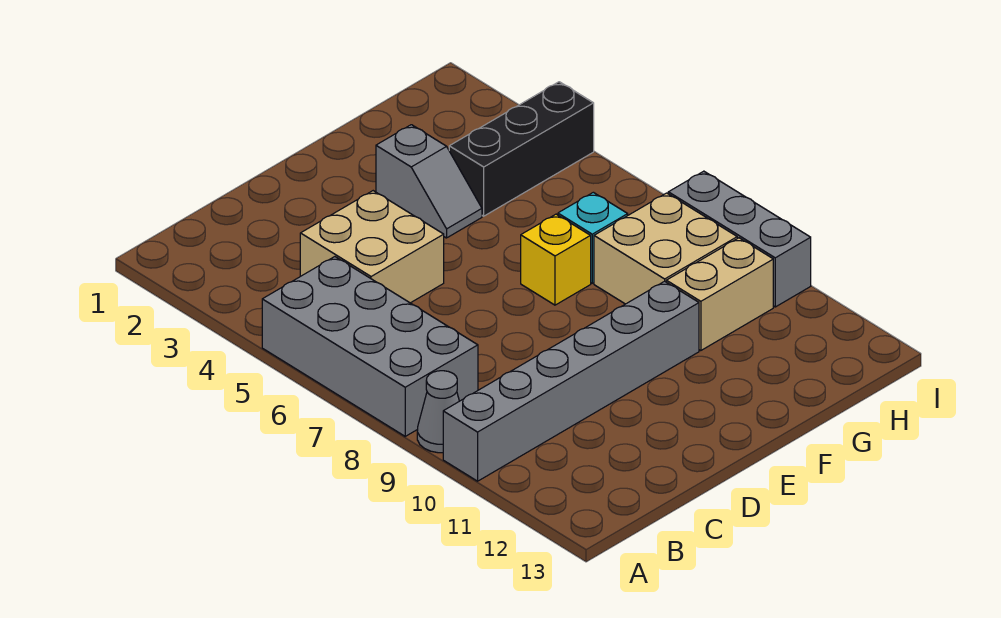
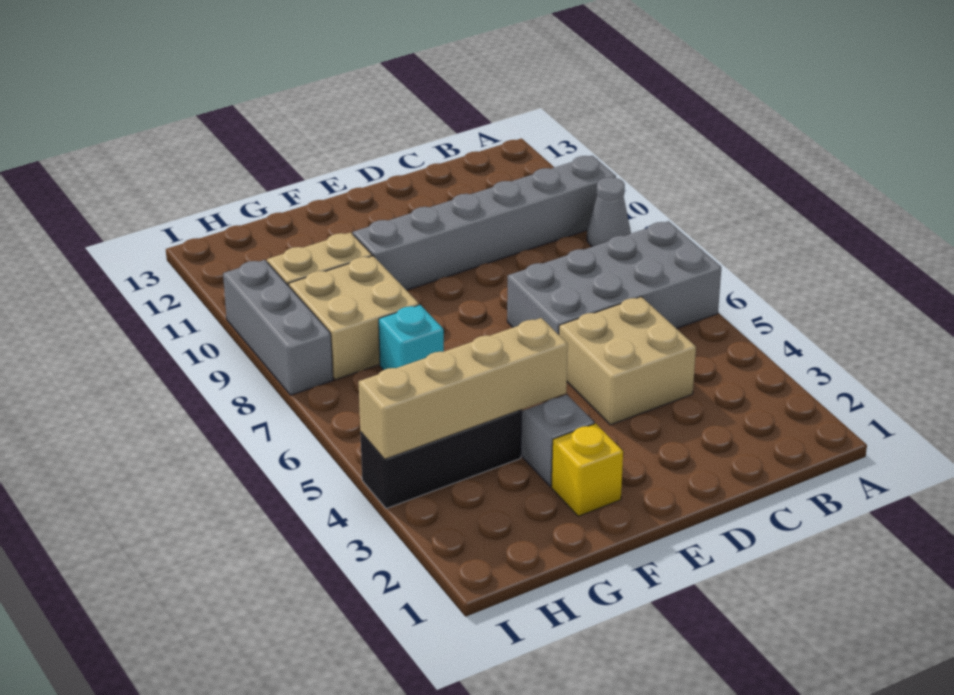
grey 2x4 brick [262,257,478,436] -> grey 2x4 brick turned to [507,221,721,335]
none -> tan 1x4 brick [359,318,568,459]
yellow 1x1 brick [521,214,591,305] -> yellow 1x1 brick moved to [551,423,623,516]

